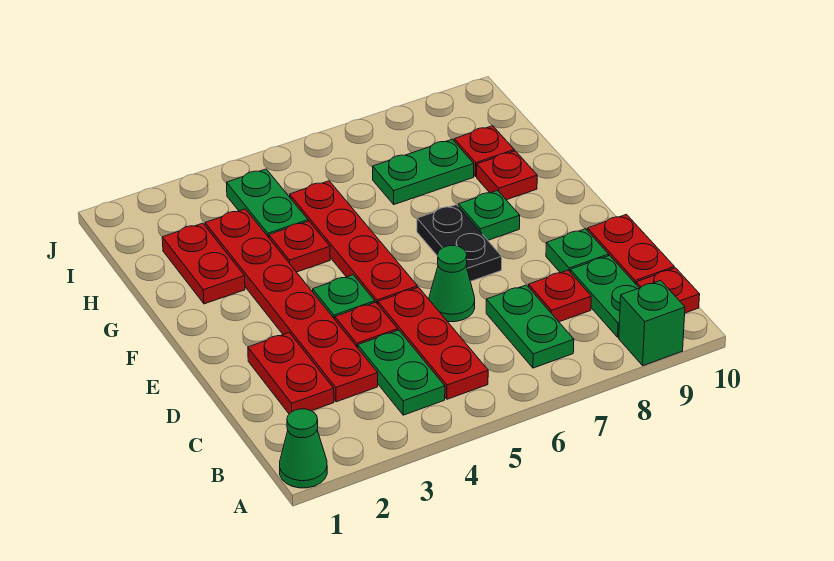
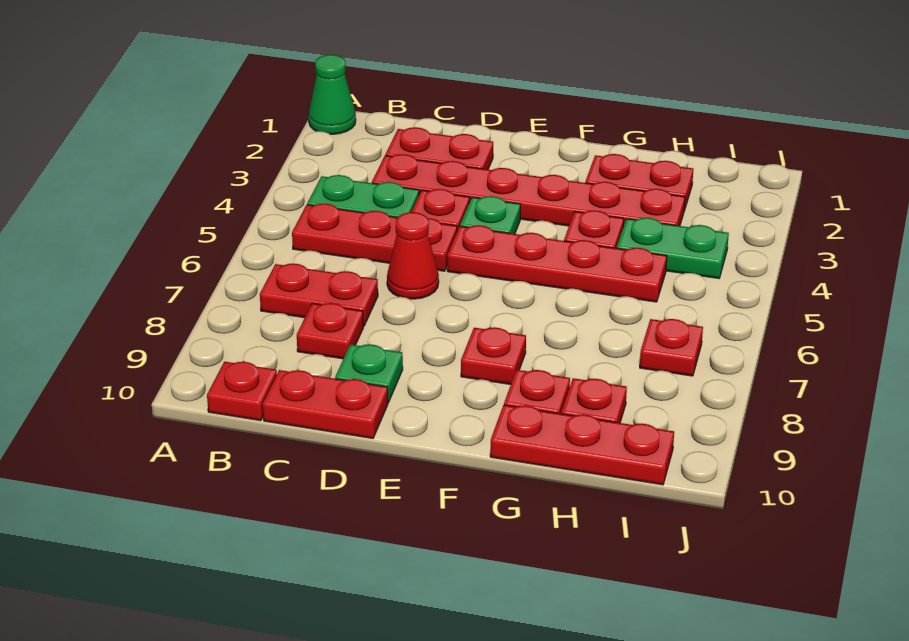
green 1x1 brick [619,281,685,366] -> none
green 1x2 plate [486,285,574,368] -> red 1x2 plate [260,264,378,326]
green 1x2 plate [570,256,639,337] -> none
green 1x1 cone [429,246,475,322] -> red 1x1 cone [387,212,439,299]
black 1x2 plate [417,205,502,281] -> none
green 1x1 plate [459,191,520,240] -> red 1x1 plate [461,327,526,384]
none -> red 1x3 plate [490,405,674,485]
green 1x2 plate [373,139,474,204] -> none
none -> red 1x1 plate [640,319,703,376]

